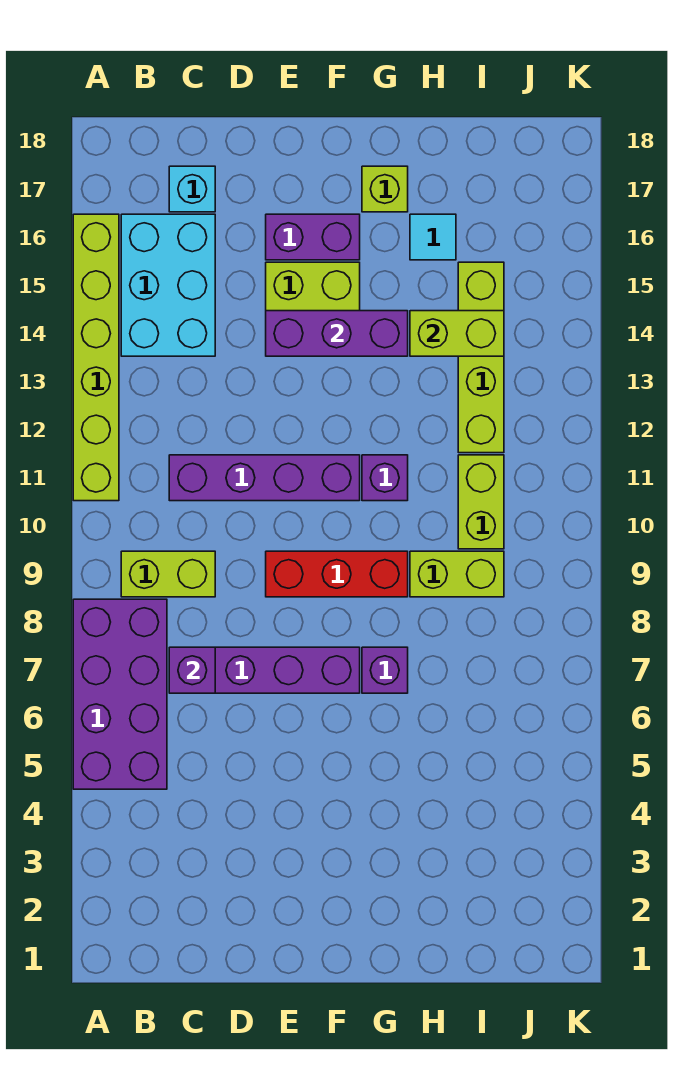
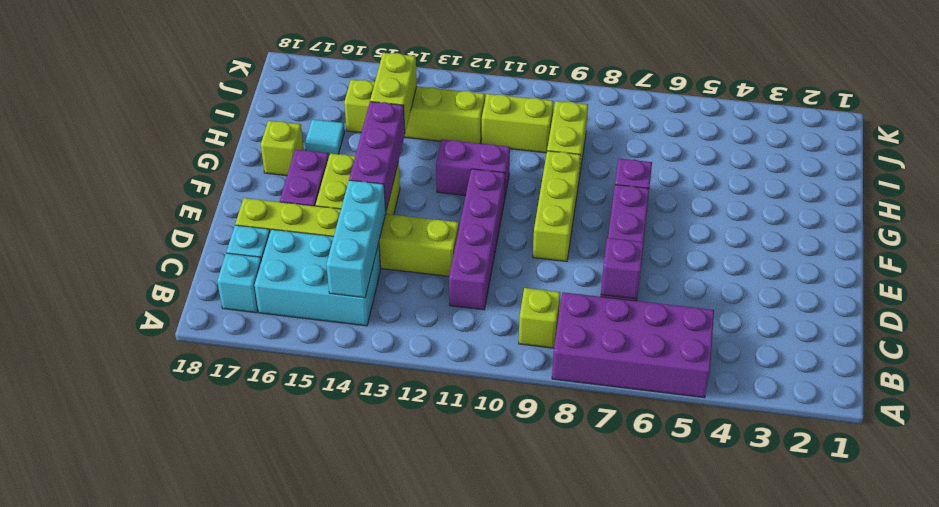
lime 1x6 brick [73,214,119,501] -> lime 1x6 brick moved to [235,198,459,276]
lime 1x2 brick [121,551,215,597] -> lime 1x1 brick [519,288,560,348]
none -> cyan 1x3 brick [326,180,386,298]
none -> cyan 1x1 brick [217,253,261,313]
red 1x3 brick [266,551,408,597] -> lime 1x3 brick [533,151,581,262]
purple 1x1 brick [362,455,408,501] -> purple 1x2 brick [436,139,510,196]

